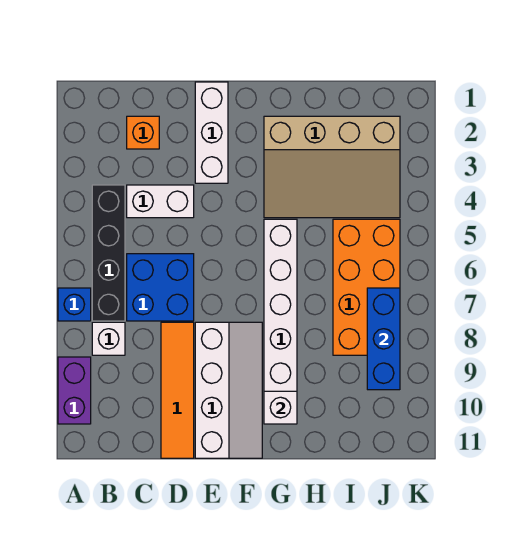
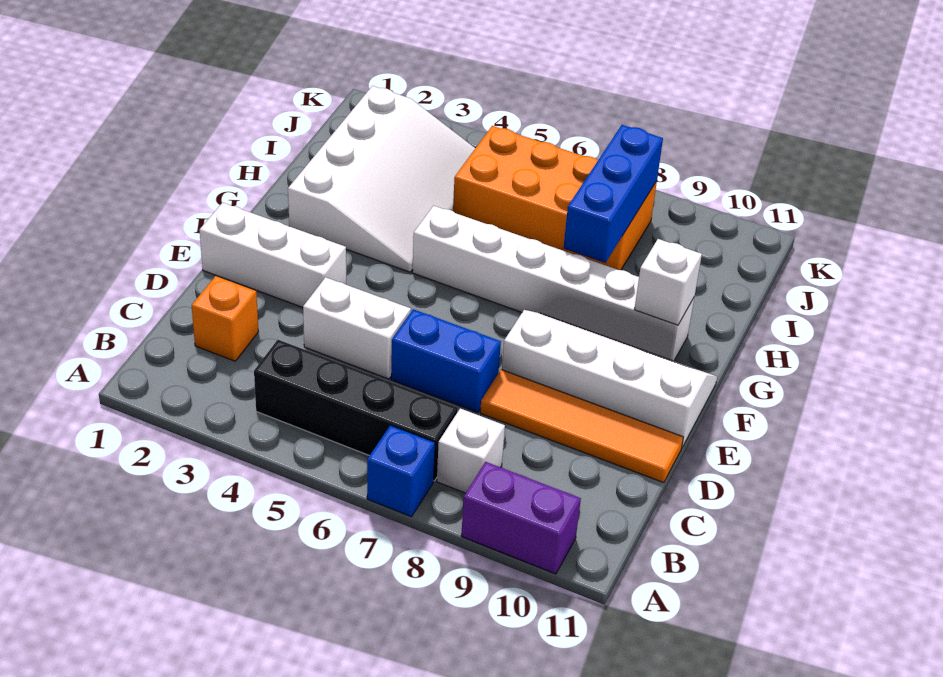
white 1x2 brick [127,185,194,218] -> white 1x2 brick turned to [303,277,411,379]
blue 2x2 brick [127,254,194,321] -> blue 1x2 brick [391,309,501,412]
tan 3x4 slope [264,116,400,218] -> white 3x4 slope [288,86,475,272]
blue 1x3 brick [367,288,400,390] -> blue 1x3 brick turned to [564,125,663,263]

